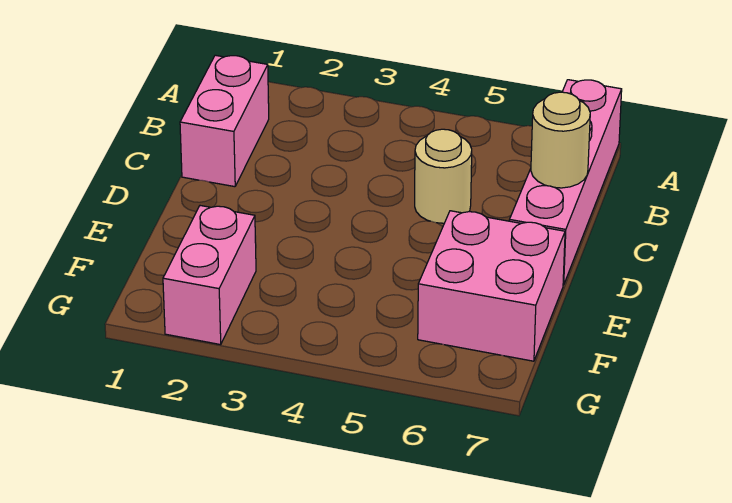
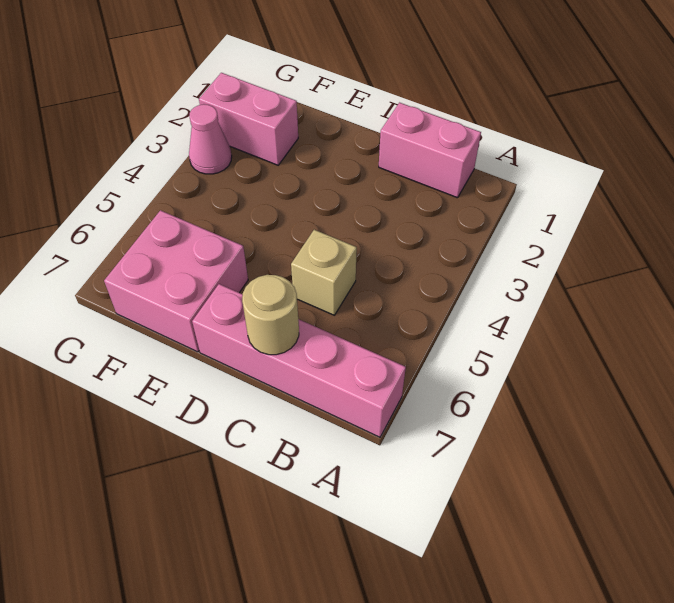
tan 1x1 round brick [415,129,472,223] -> tan 1x1 brick [291,230,357,315]
none -> pink 1x1 cone [189,104,232,174]

